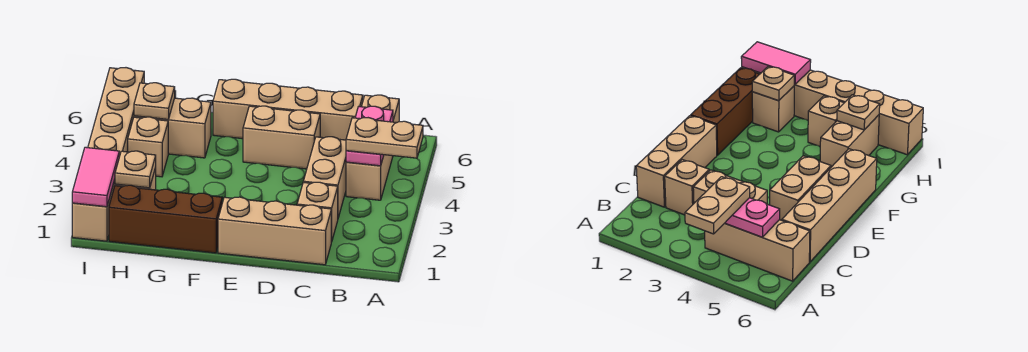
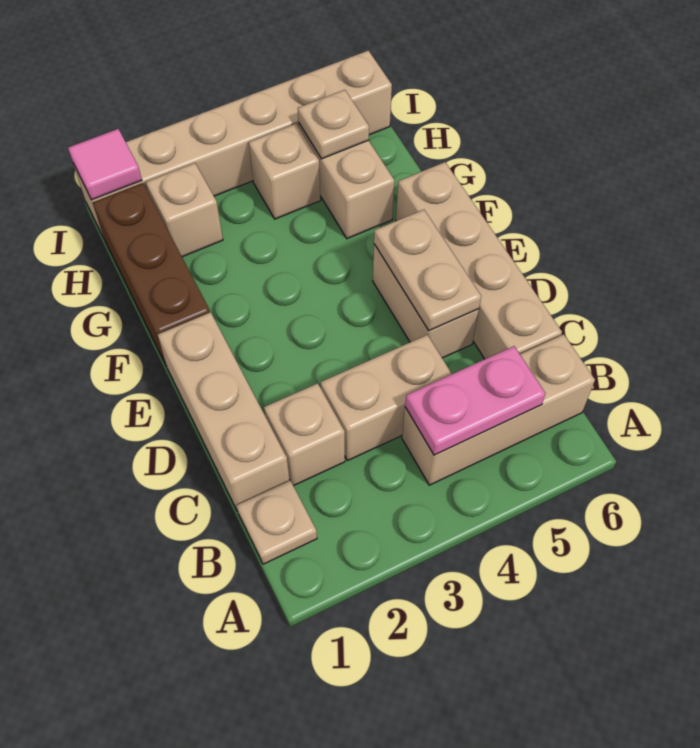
tan 1x2 plate [346,118,423,158] -> tan 1x2 plate moved to [374,210,481,330]
tan 1x1 plate [115,151,156,188] -> tan 1x1 plate moved to [236,481,317,564]
pink 1x2 tile [72,147,119,207] -> pink 1x1 tile [68,129,142,200]

